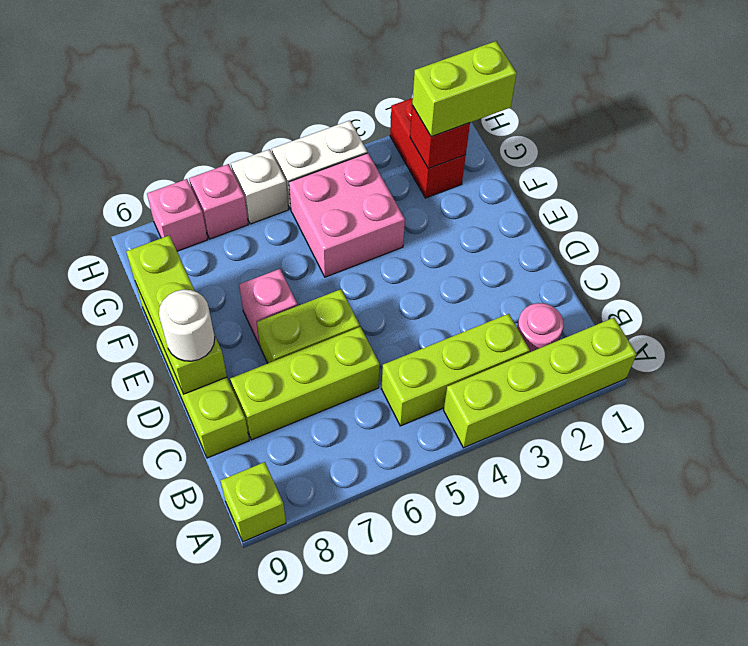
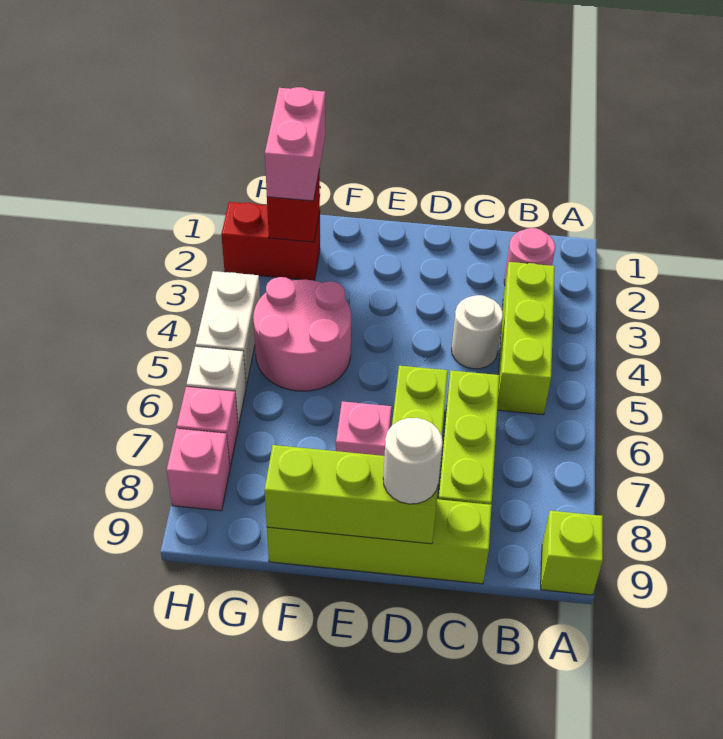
lime 1x4 brick [444,318,637,448] -> none
none -> white 1x1 round brick [452,295,503,369]
pink 2x2 brick [289,153,405,277] -> pink 2x2 round brick [253,277,351,391]
lime 1x2 brick [412,41,517,137] -> pink 1x2 brick [265,87,325,201]

